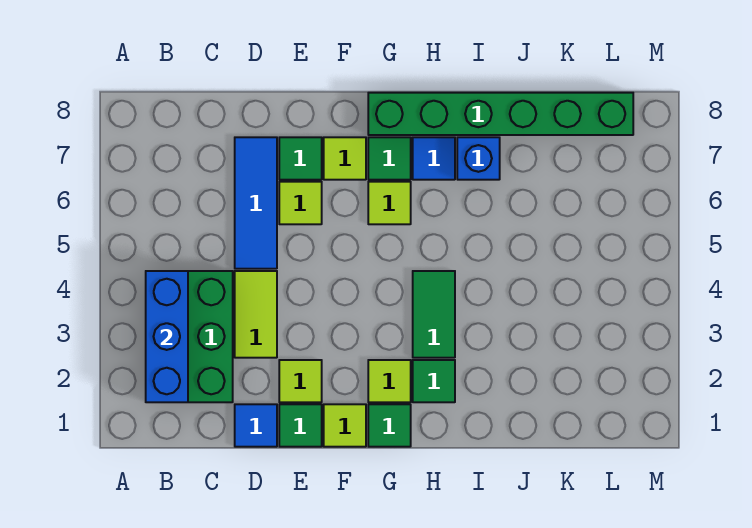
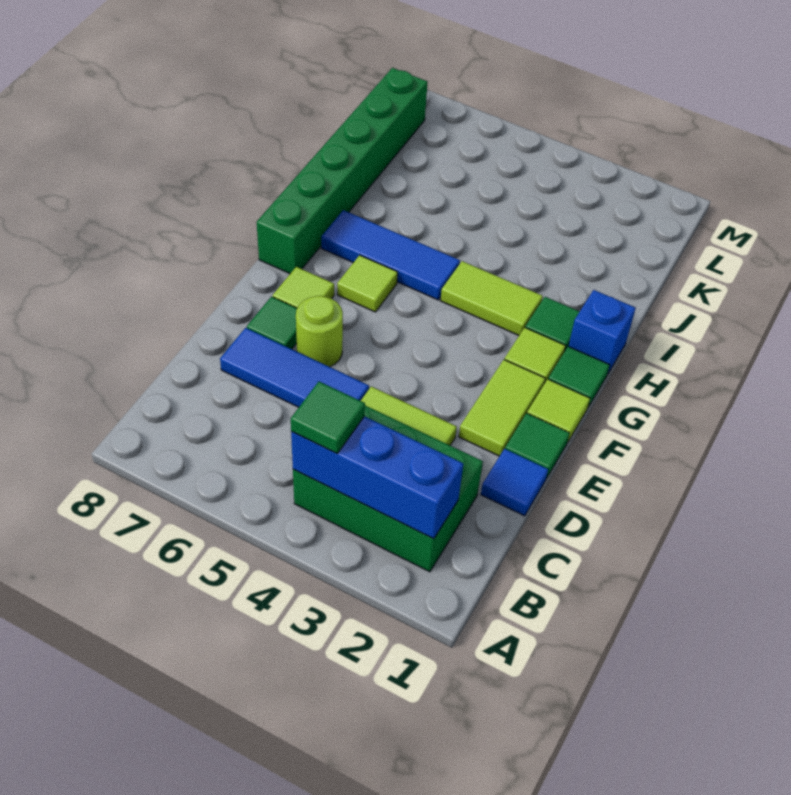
lime 1x1 tile [279,360,322,402] -> lime 1x2 tile [459,360,545,456]
lime 1x1 tile [279,182,322,224] -> lime 1x1 round brick [296,296,343,367]
green 1x1 tile [368,137,411,180] -> green 1x1 tile moved to [291,382,365,453]
green 1x2 tile [413,271,455,358] -> lime 1x2 tile [440,261,543,335]
blue 1x1 tile [413,137,455,180] -> blue 1x3 tile [321,210,460,300]
blue 1x1 brick [457,137,500,180] -> blue 1x1 brick moved to [569,290,636,375]

